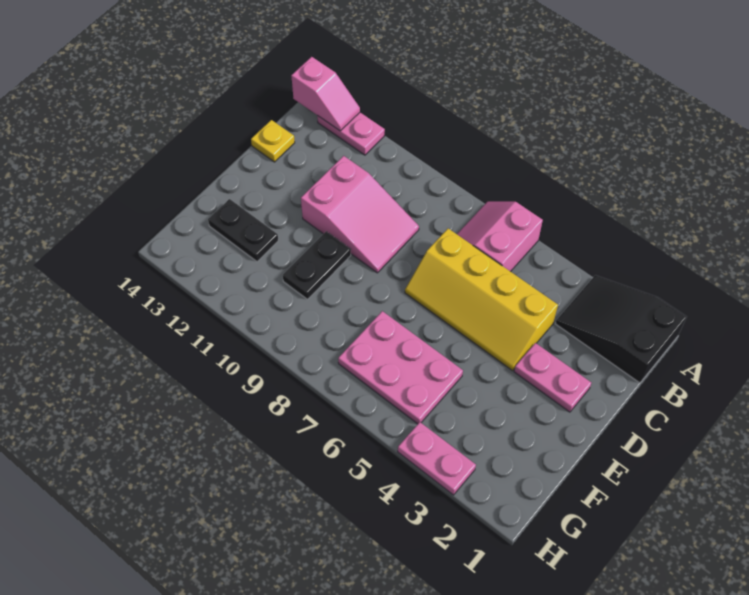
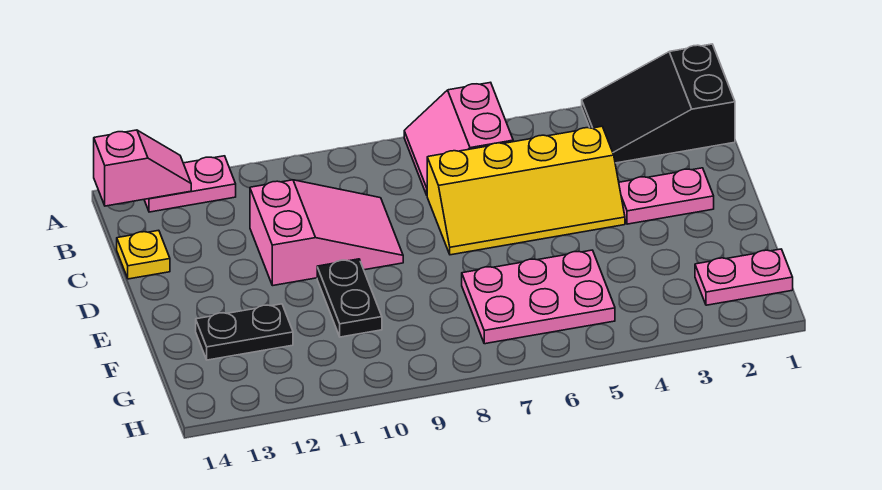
pink 1x2 plate [398,422,476,495] -> pink 1x2 plate moved to [695,249,793,305]

